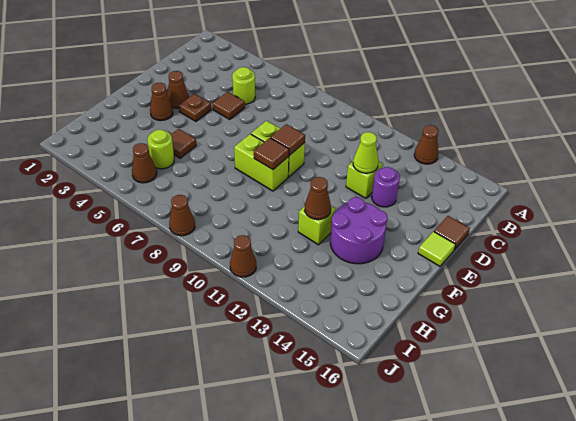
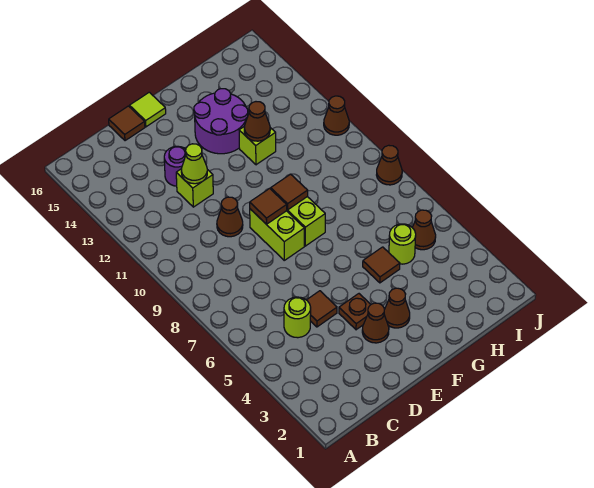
brown 1x1 cone [414,125,439,164] -> brown 1x1 cone moved to [217,197,243,237]

